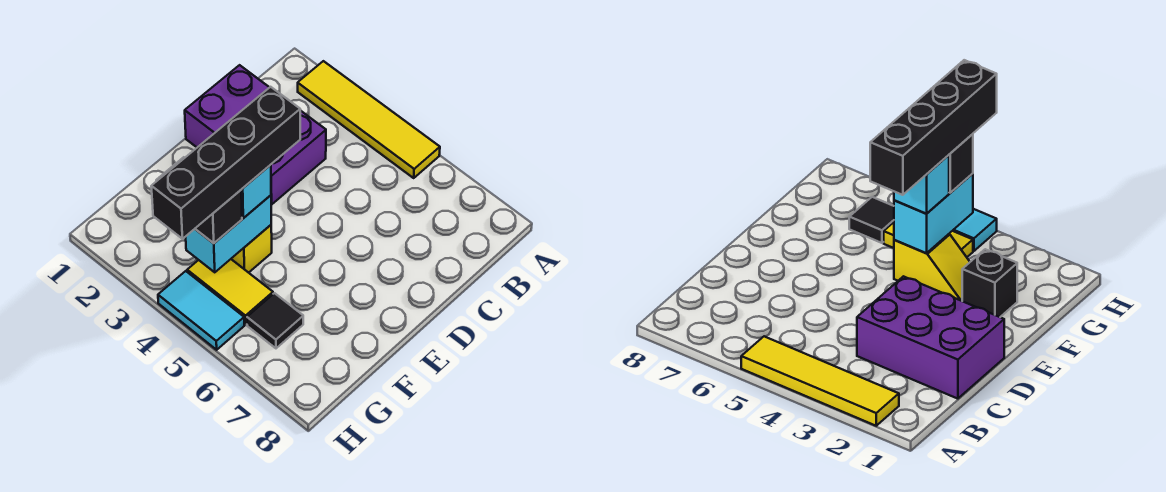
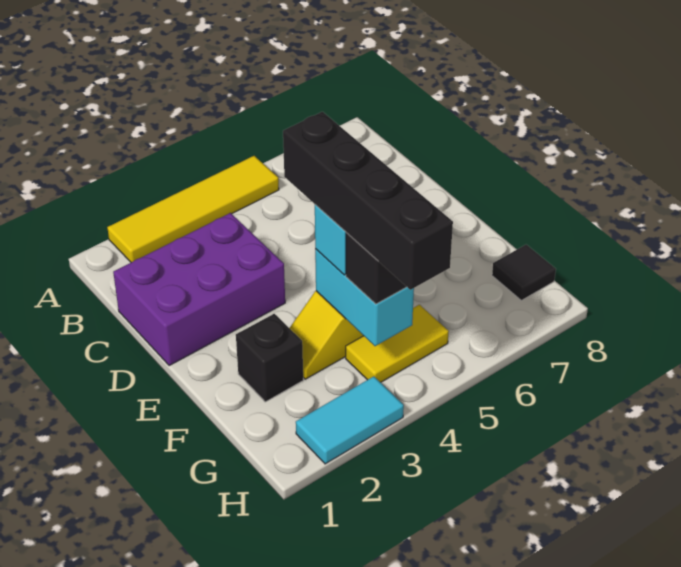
black 1x1 tile [247,293,303,348] -> black 1x1 tile moved to [492,245,556,300]
cyan 1x2 tile [158,271,244,350] -> cyan 1x2 tile moved to [296,376,404,464]

